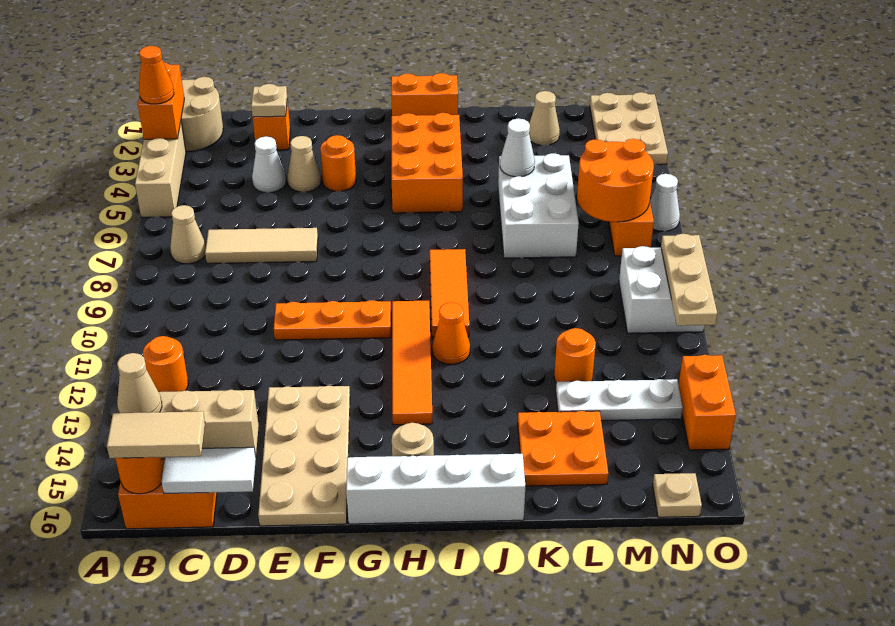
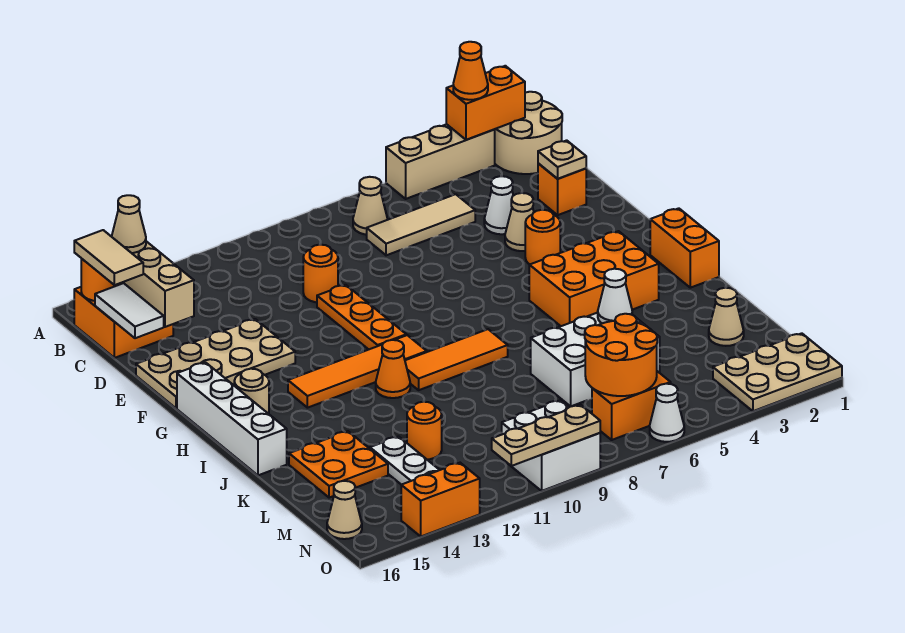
orange 1x1 round brick [143,336,188,392] -> orange 1x1 round brick moved to [303,245,338,302]
tan 1x3 tile [205,228,318,264] -> tan 1x3 tile turned to [367,194,475,255]
tan 1x1 plate [653,473,702,517] -> tan 1x1 cone [327,481,362,539]

